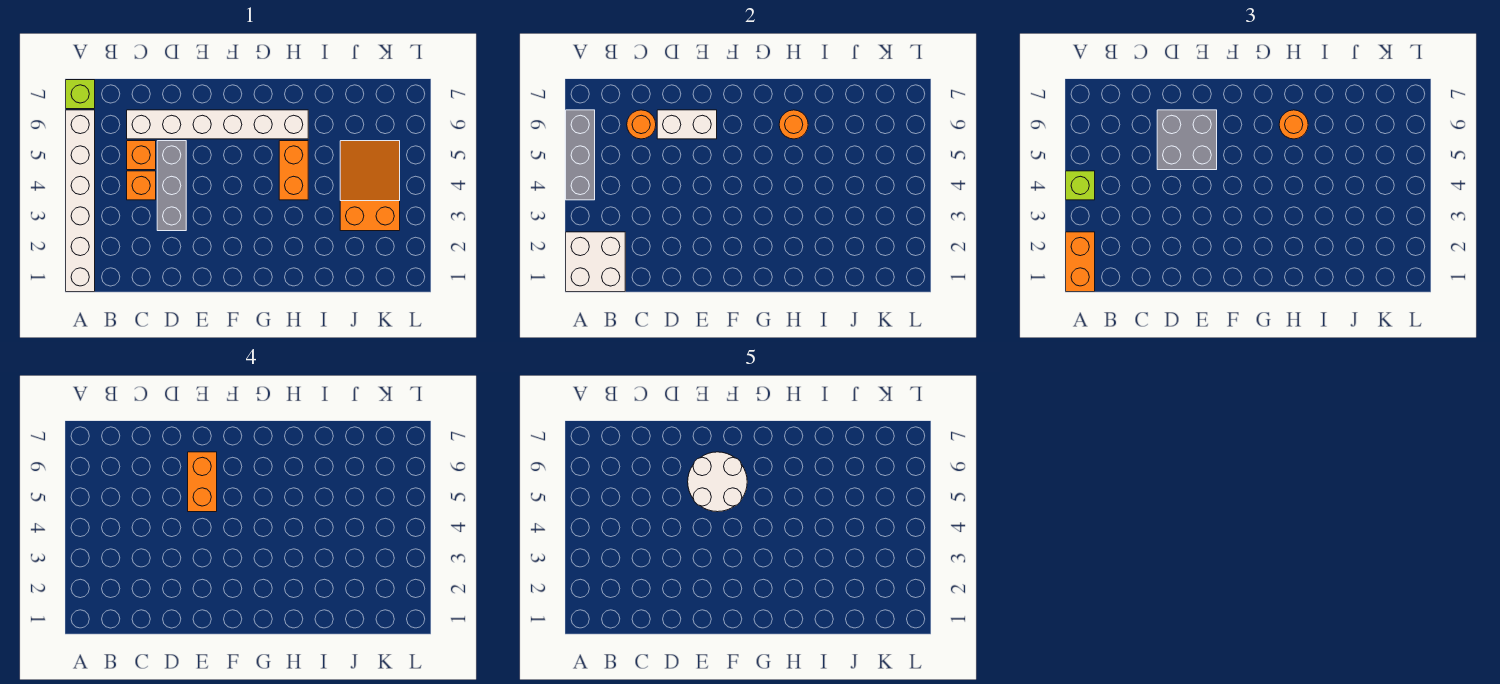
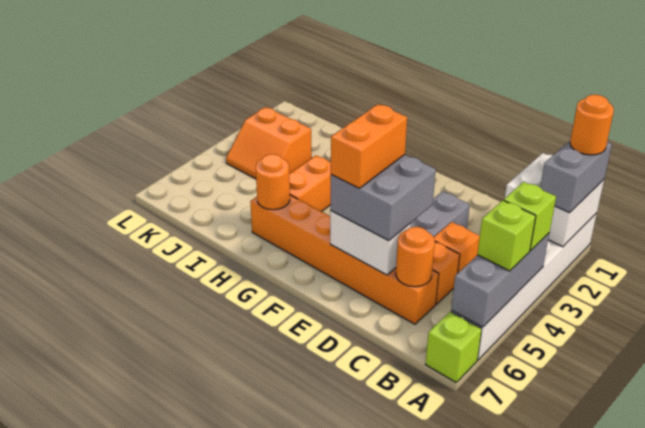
orange 1x2 brick [1066,232,1095,292] -> grey 1x2 brick [540,141,612,213]
none -> lime 1x1 brick [477,200,536,271]
white 1x6 brick [127,110,308,139] -> orange 1x6 brick [250,195,439,324]
white 2x2 round brick [688,452,747,512] -> none
orange 1x1 round brick [1279,110,1308,139] -> orange 1x1 round brick moved to [570,95,614,155]
orange 2x3 slope [340,141,400,231] -> orange 2x2 slope [226,107,312,179]

